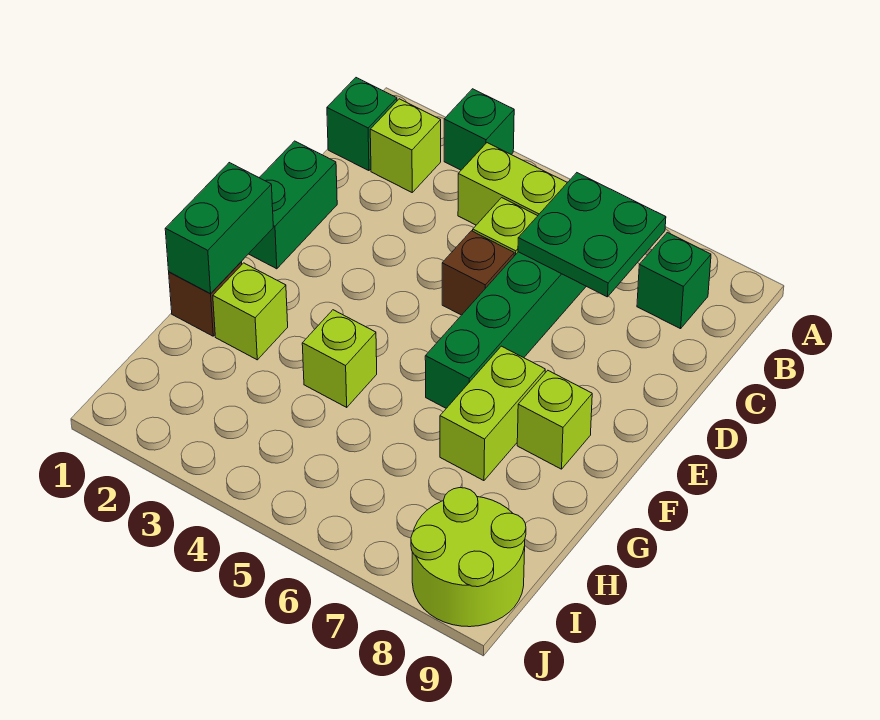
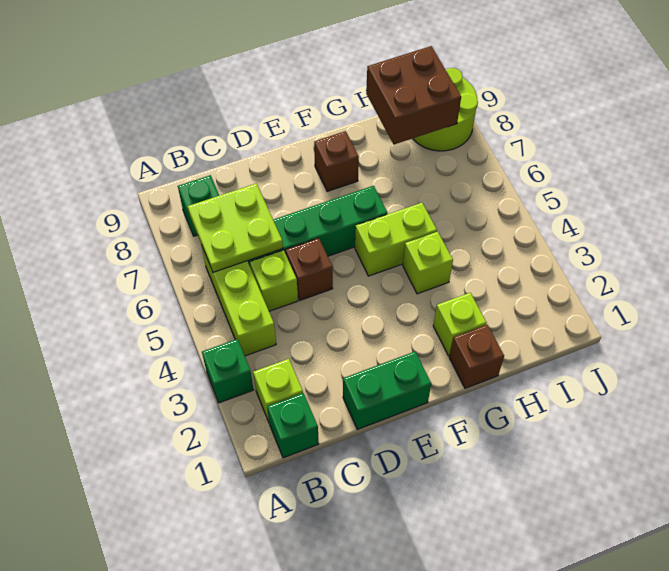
green 2x2 plate [518,173,666,297] -> lime 2x2 plate [188,183,283,272]
green 1x2 brick [165,163,273,294] -> none
lime 1x2 brick [440,346,545,481] -> lime 1x2 brick moved to [355,203,437,276]
lime 1x1 brick [517,371,592,469] -> brown 1x1 brick [314,131,359,191]
none -> brown 2x2 brick [366,46,461,144]

